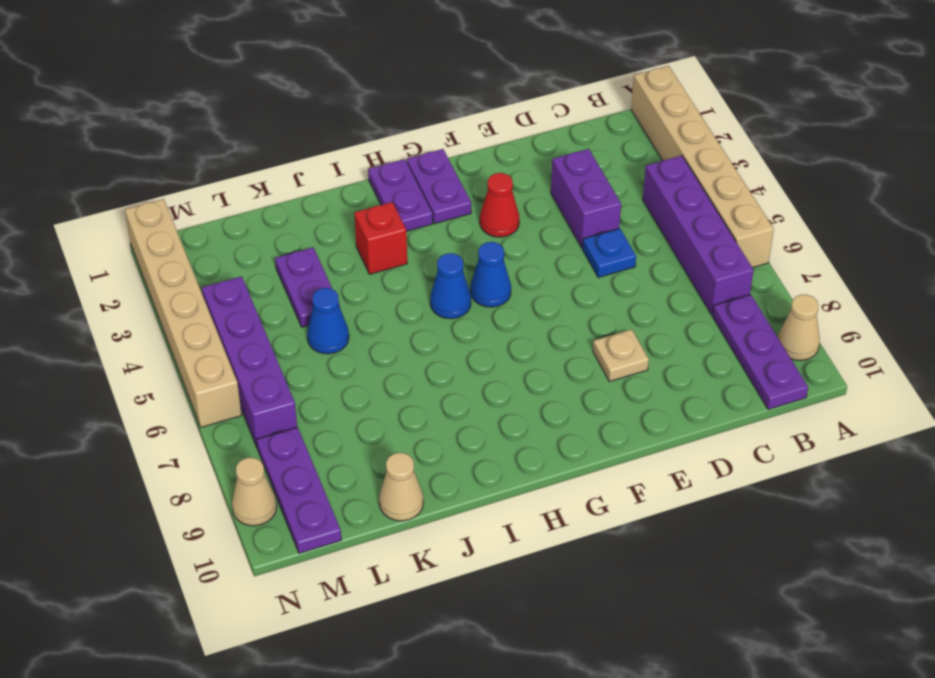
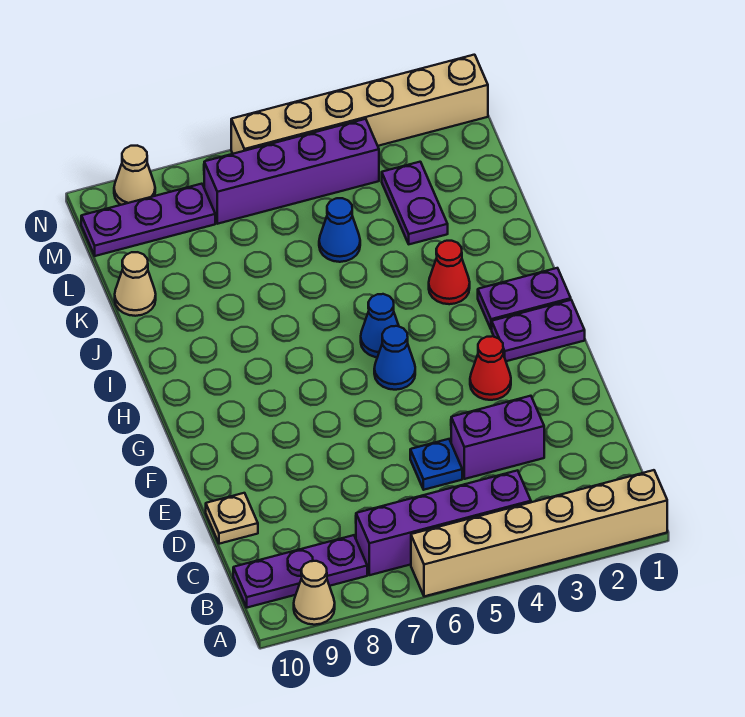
tan 1x1 plate [593,329,649,381] -> tan 1x1 plate moved to [206,493,258,544]
red 1x1 brick [354,202,407,274] -> red 1x1 cone [429,241,470,304]
purple 1x2 plate [275,247,340,327] -> purple 1x2 plate turned to [382,162,448,244]

